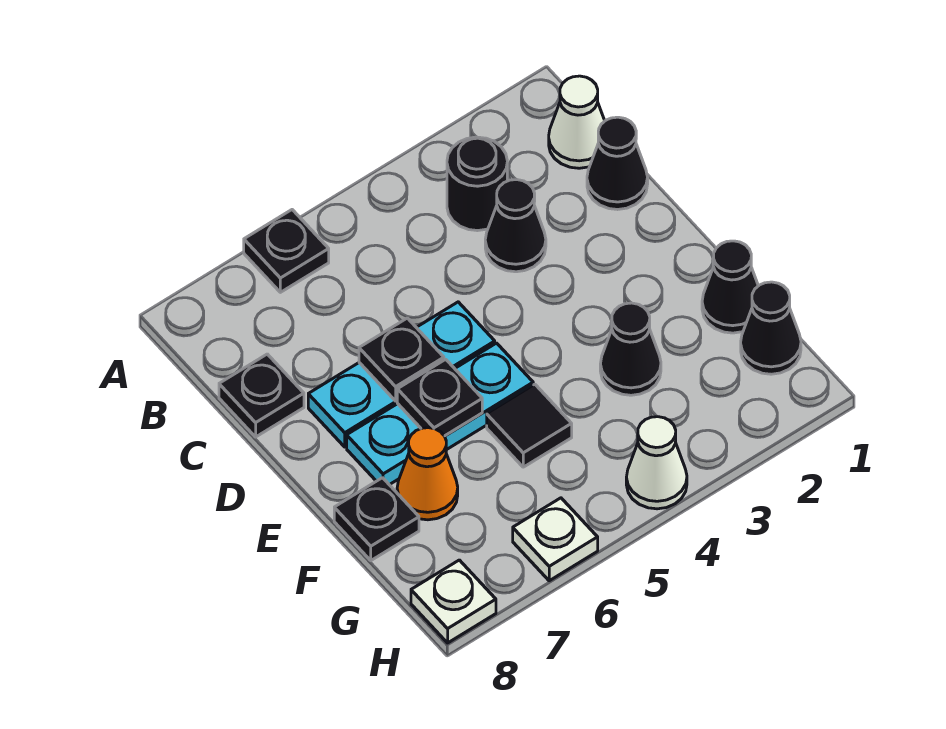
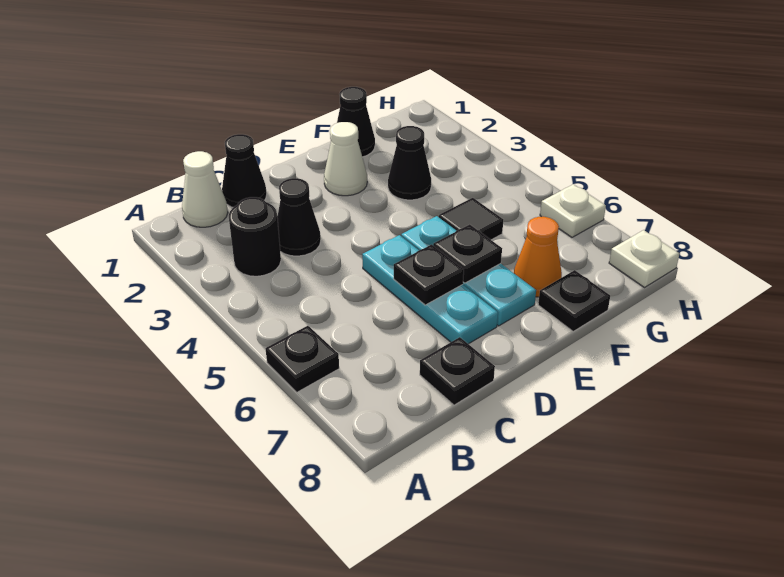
black 1x1 cone [741,282,801,374] -> none
white 1x1 cone [626,417,687,509] -> white 1x1 cone moved to [324,122,367,196]

